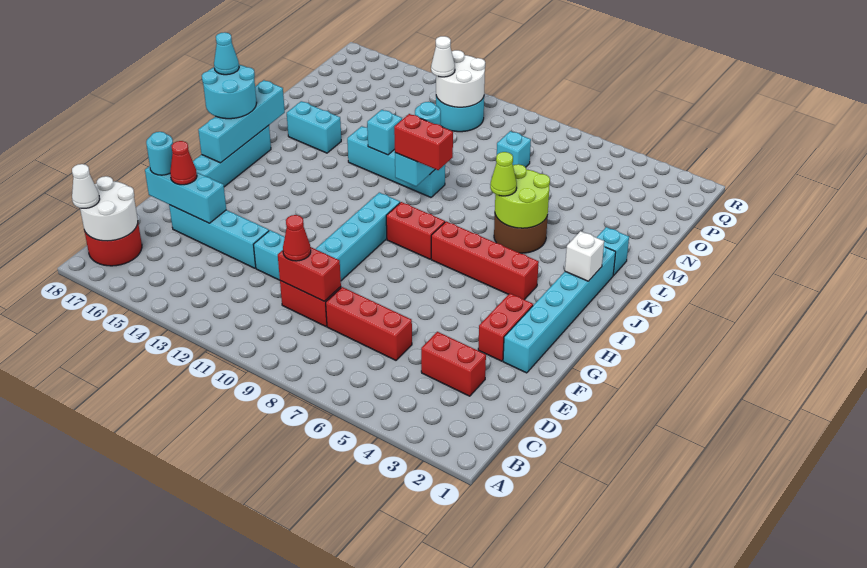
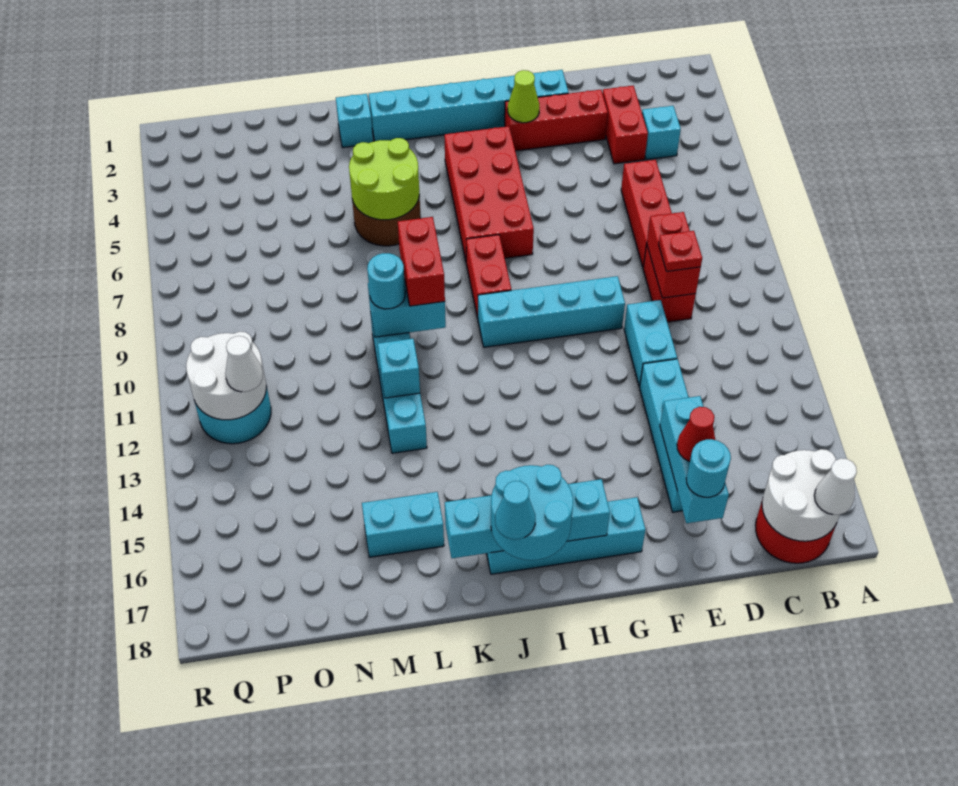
red 1x1 cone [283,215,311,261] -> red 1x1 plate [659,231,702,271]
red 1x2 brick [478,294,533,361] -> red 1x3 brick [505,90,608,151]
red 1x4 brick [431,221,539,300] -> red 2x4 brick [444,126,534,260]
white 1x1 brick [565,231,604,281] -> none
lime 1x1 cone [490,152,517,196] -> lime 1x1 cone moved to [508,70,539,123]
cyan 1x2 brick [287,101,341,153] -> cyan 1x2 brick turned to [362,492,444,557]
cyan 1x1 brick [497,131,531,167] -> cyan 1x1 brick moved to [642,106,681,160]

